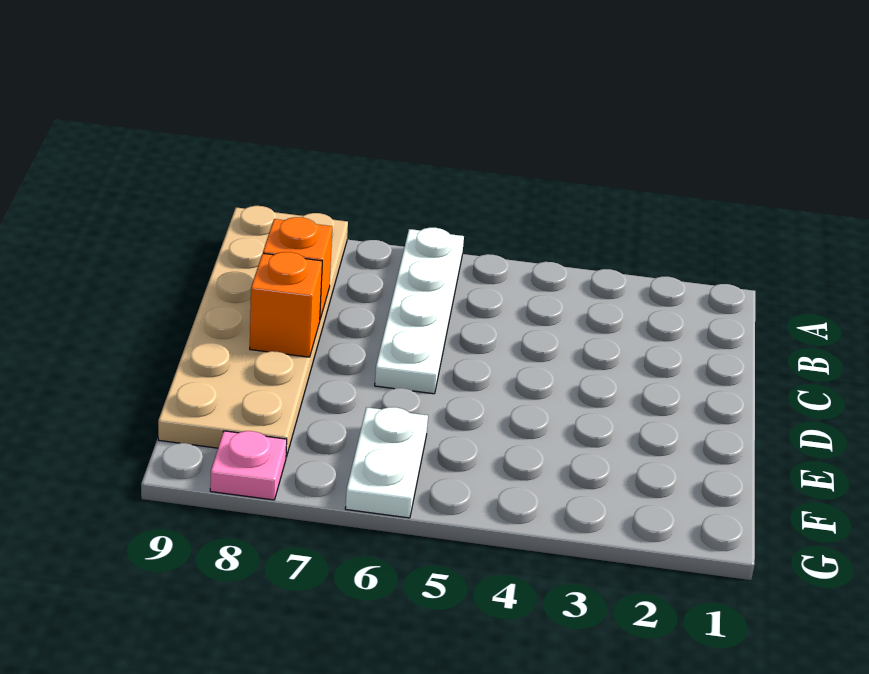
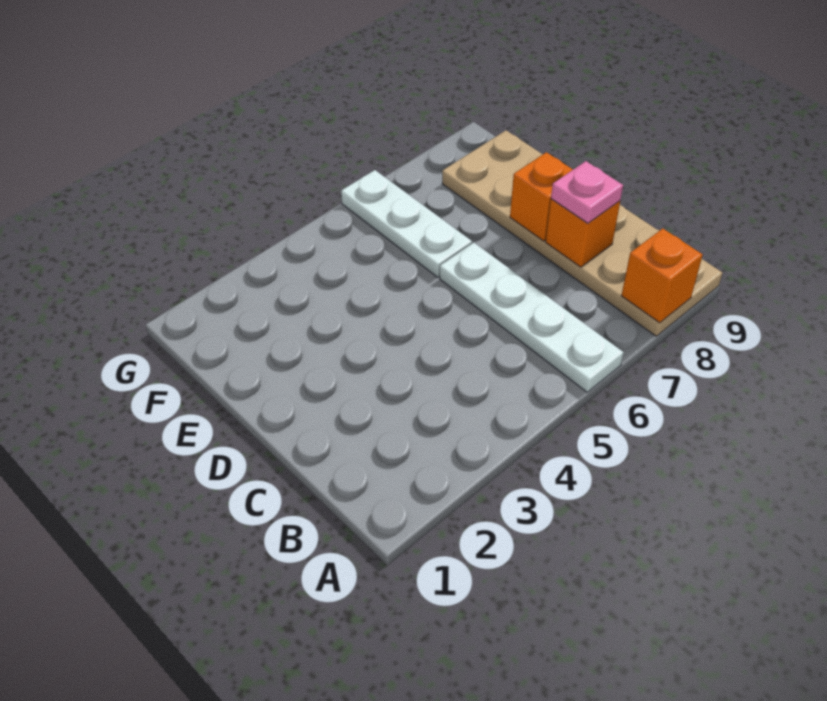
none -> orange 1x1 brick [621,228,703,323]
white 1x2 plate [345,407,428,518] -> white 1x3 plate [341,170,472,277]
pink 1x1 plate [210,431,287,500] -> pink 1x1 plate moved to [551,161,623,223]

